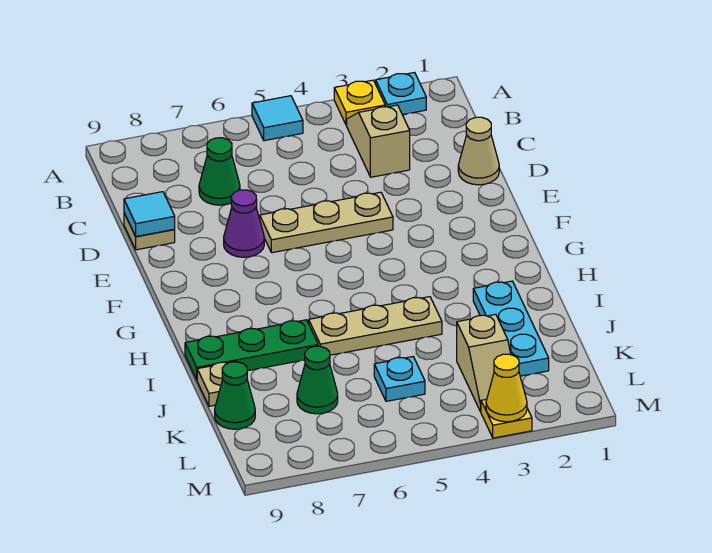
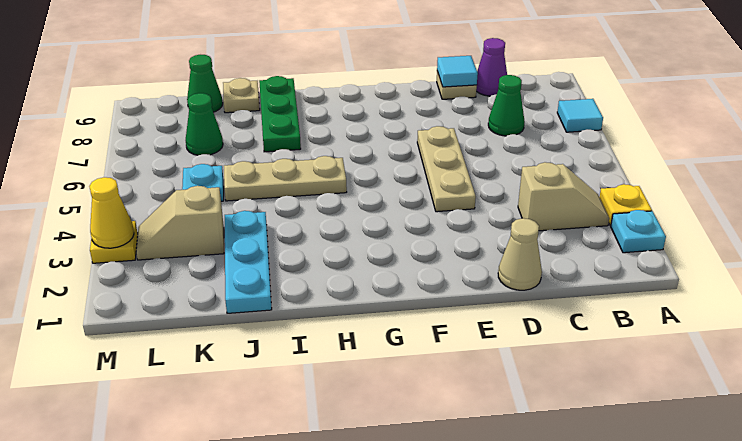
cyan 1x1 tile [252,96,303,141] -> cyan 1x1 tile moved to [557,99,603,132]
purple 1x1 cone [224,190,264,257] -> purple 1x1 cone moved to [476,38,507,96]
cyan 1x3 plate [473,281,549,376] -> cyan 1x3 plate turned to [225,211,272,313]
tan 1x3 plate [309,297,442,355] -> tan 1x3 plate turned to [224,156,347,201]

